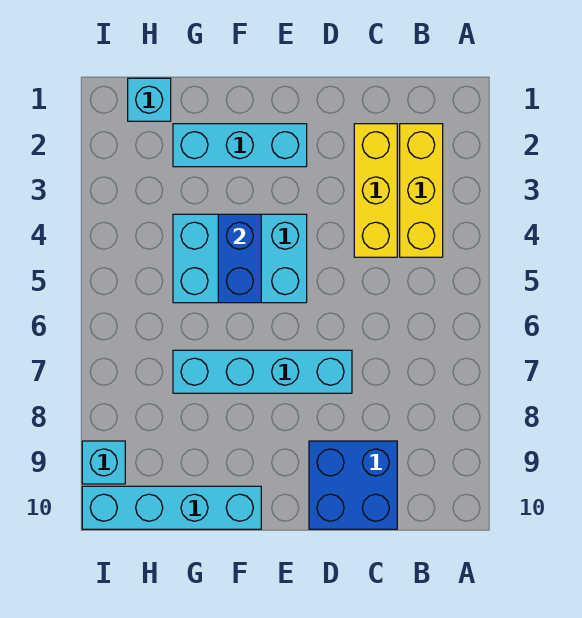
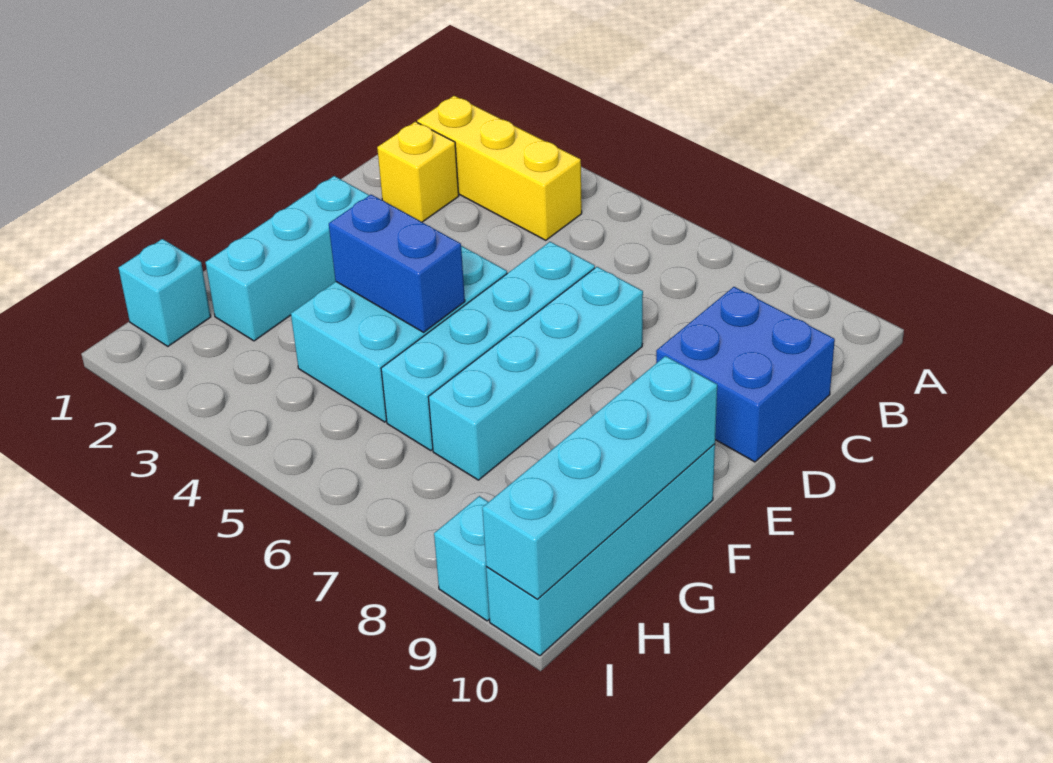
yellow 1x3 brick [354,124,397,257] -> yellow 1x1 brick [377,122,459,222]
none -> cyan 1x4 brick [381,242,595,451]
none -> cyan 1x4 brick [482,356,717,599]

